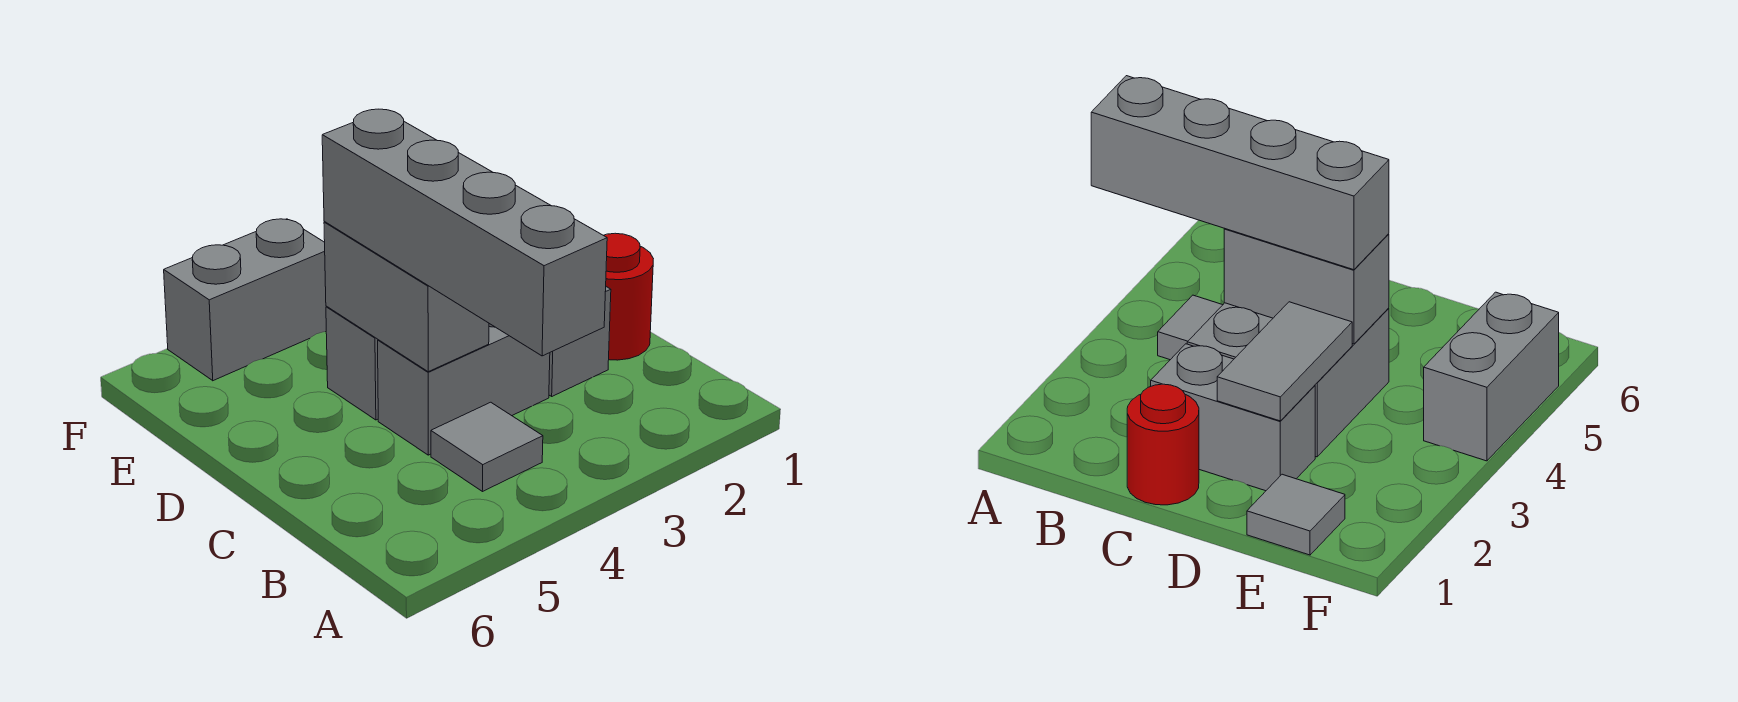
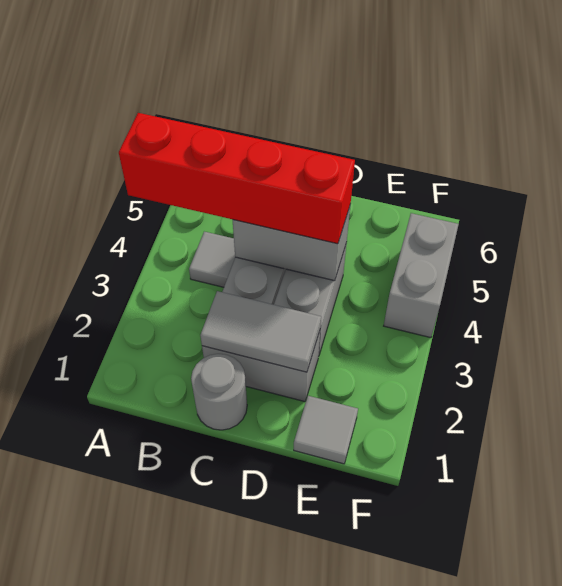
grey 1x4 brick [322,109,607,356] -> red 1x4 brick [119,113,355,244]
red 1x1 round brick [604,233,653,360] -> grey 1x1 round brick [191,354,247,430]
grey 1x2 tile [1217,302,1352,421] -> grey 1x2 tile turned to [200,291,321,372]

